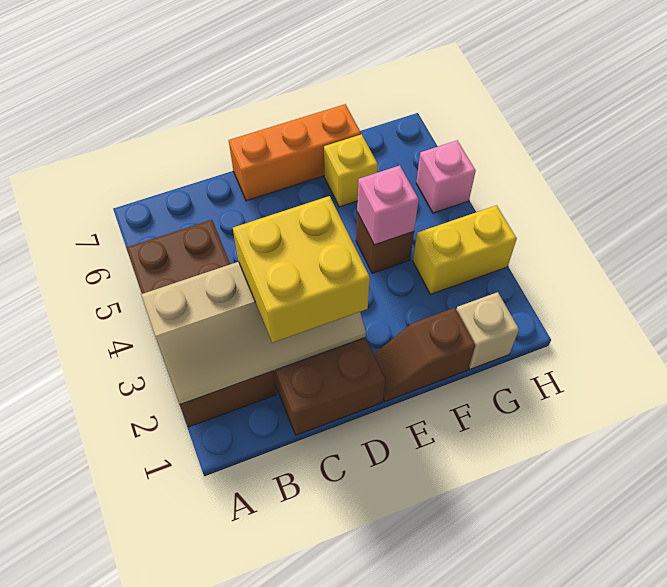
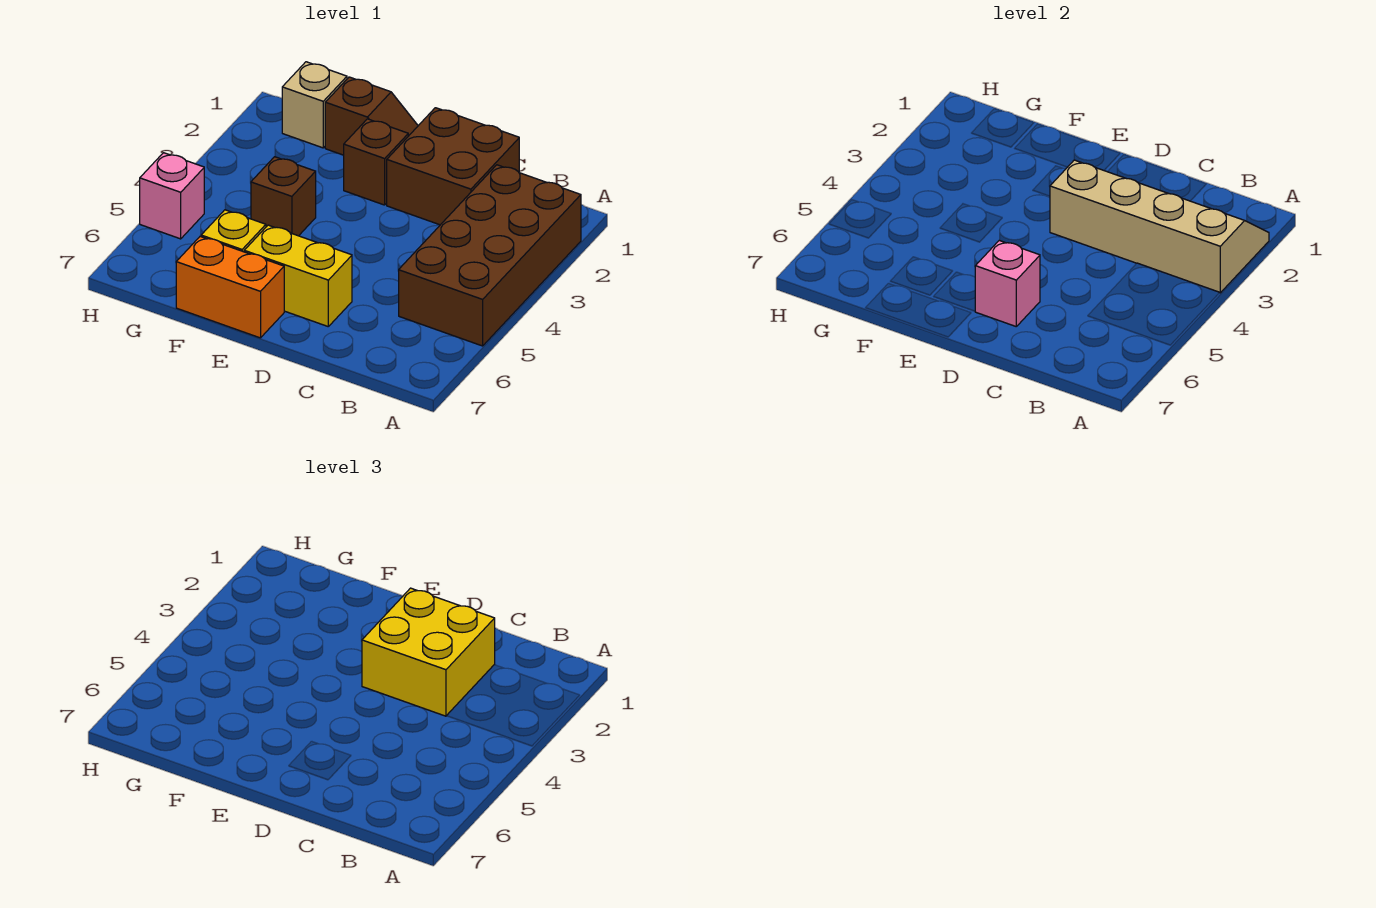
orange 1x3 brick [229,104,361,201] -> orange 1x2 brick [176,236,284,338]
none -> brown 1x1 brick [344,119,408,205]
pink 1x1 brick [357,165,419,245] -> pink 1x1 brick moved to [975,241,1040,326]
yellow 1x2 brick [413,205,517,294] -> yellow 1x2 brick moved to [244,225,352,326]

